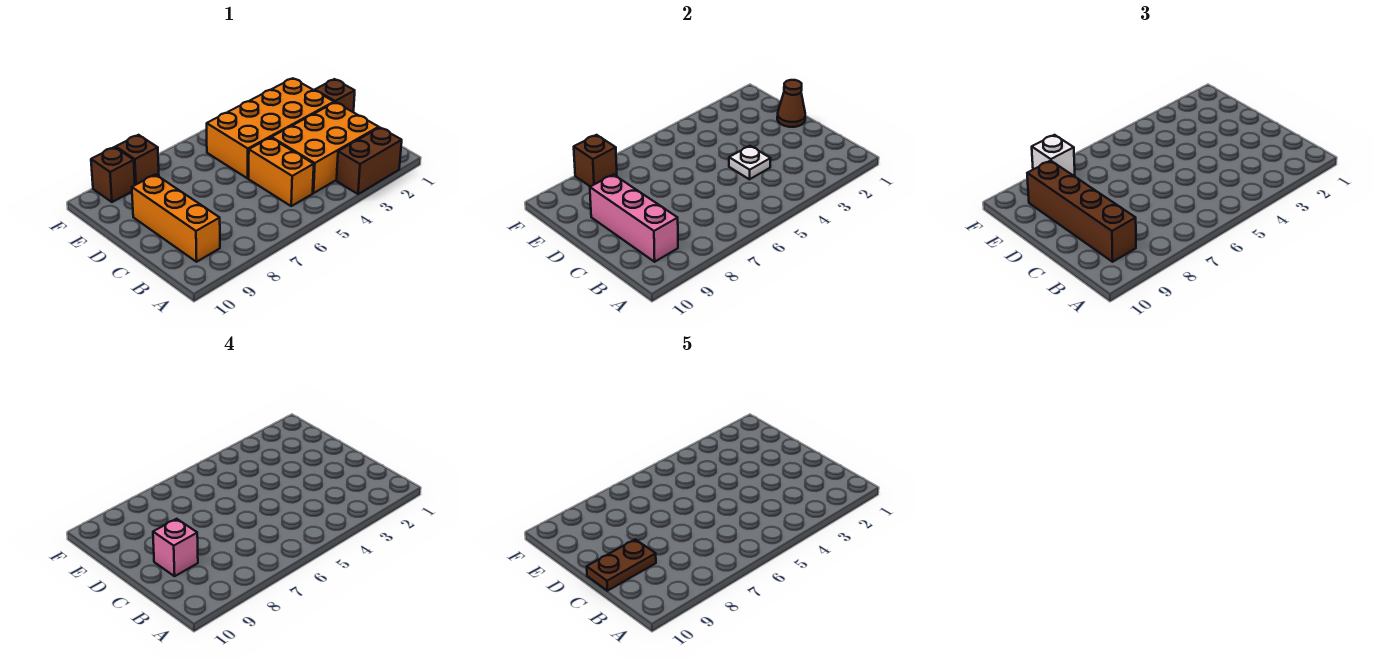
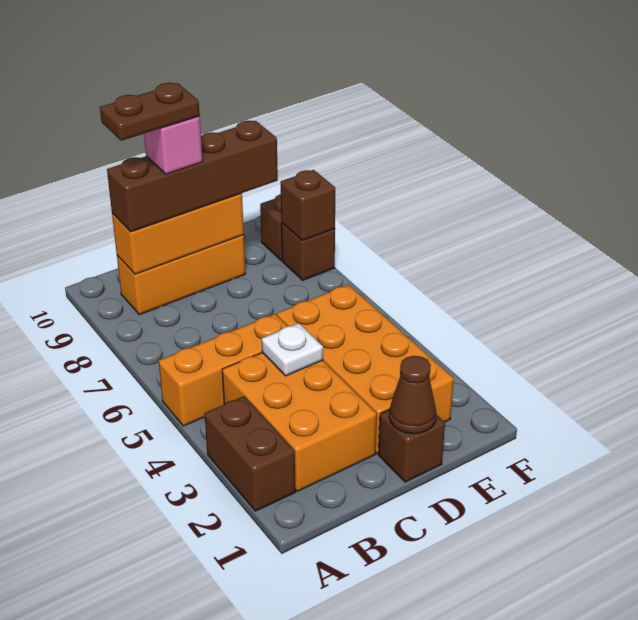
orange 1x2 brick [249,138,314,206] -> orange 1x3 brick [159,314,288,426]
pink 1x3 brick [590,175,678,262] -> orange 1x3 brick [112,193,244,274]
brown 1x2 plate [587,539,656,591] -> brown 1x2 plate turned to [100,83,200,141]
white 1x1 brick [1032,135,1075,176] -> none

